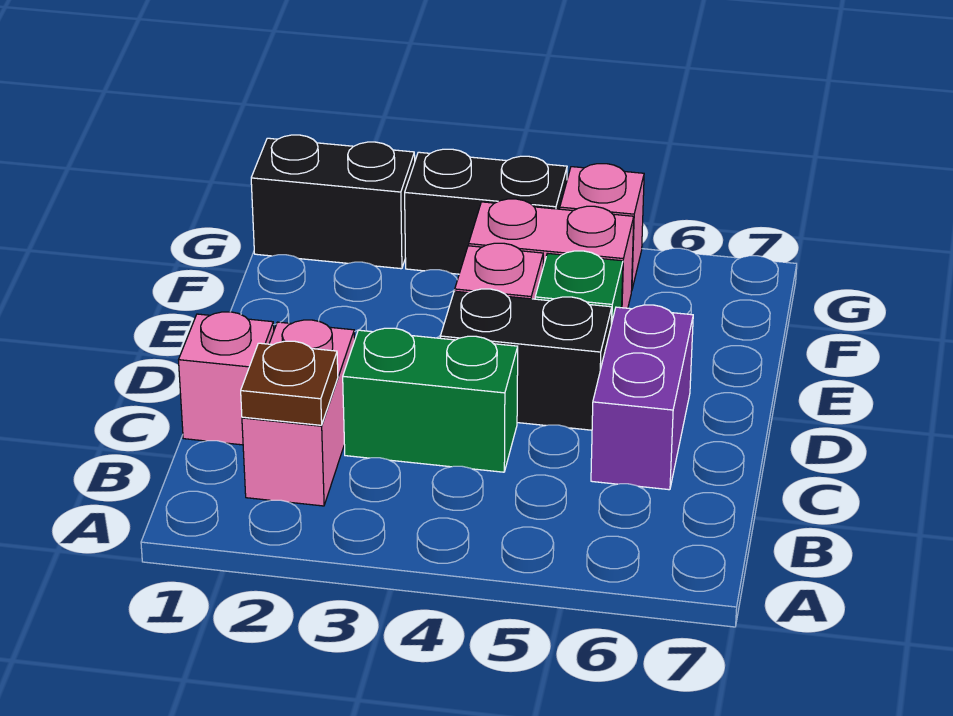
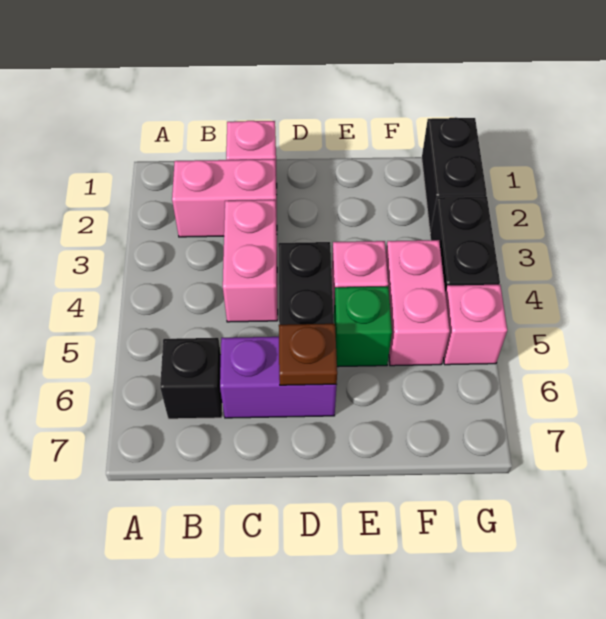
brown 1x1 plate [241,341,338,425] -> brown 1x1 plate moved to [279,324,337,385]
none -> black 1x1 brick [160,338,222,419]
green 1x2 brick [343,328,518,472] -> pink 1x2 brick [223,200,278,322]

